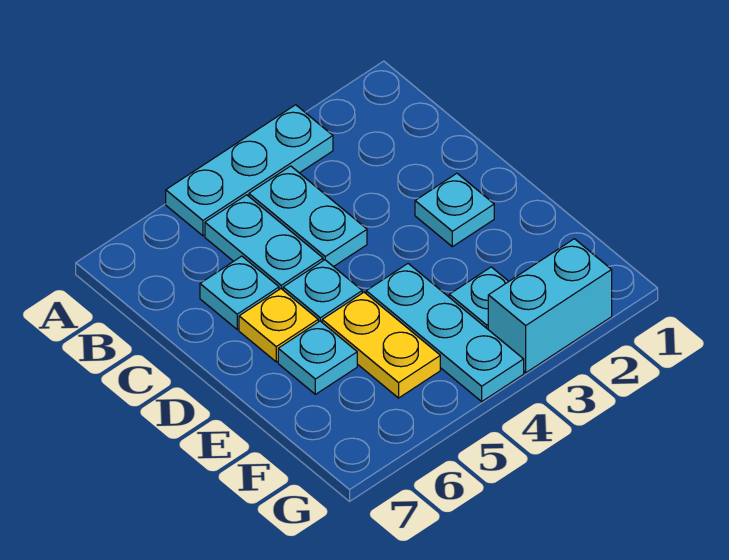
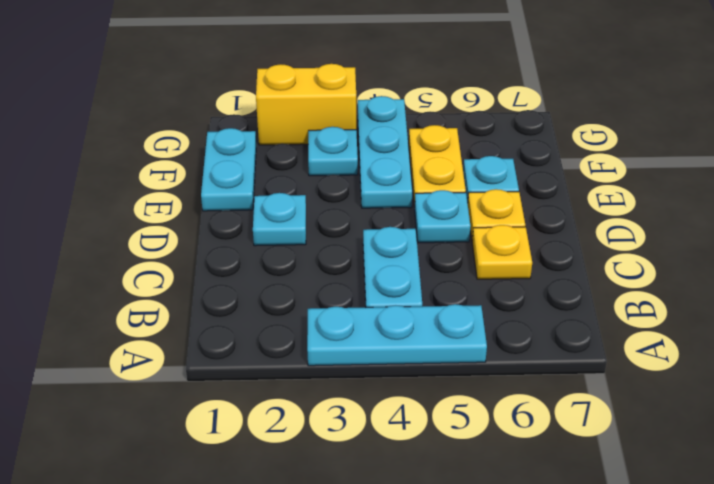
cyan 1x2 plate [205,195,323,290] -> cyan 1x2 plate moved to [201,128,256,211]
cyan 1x1 plate [200,256,279,329] -> yellow 1x1 plate [472,225,532,279]
cyan 1x2 brick [488,239,612,373] -> yellow 1x2 brick [256,64,356,145]

